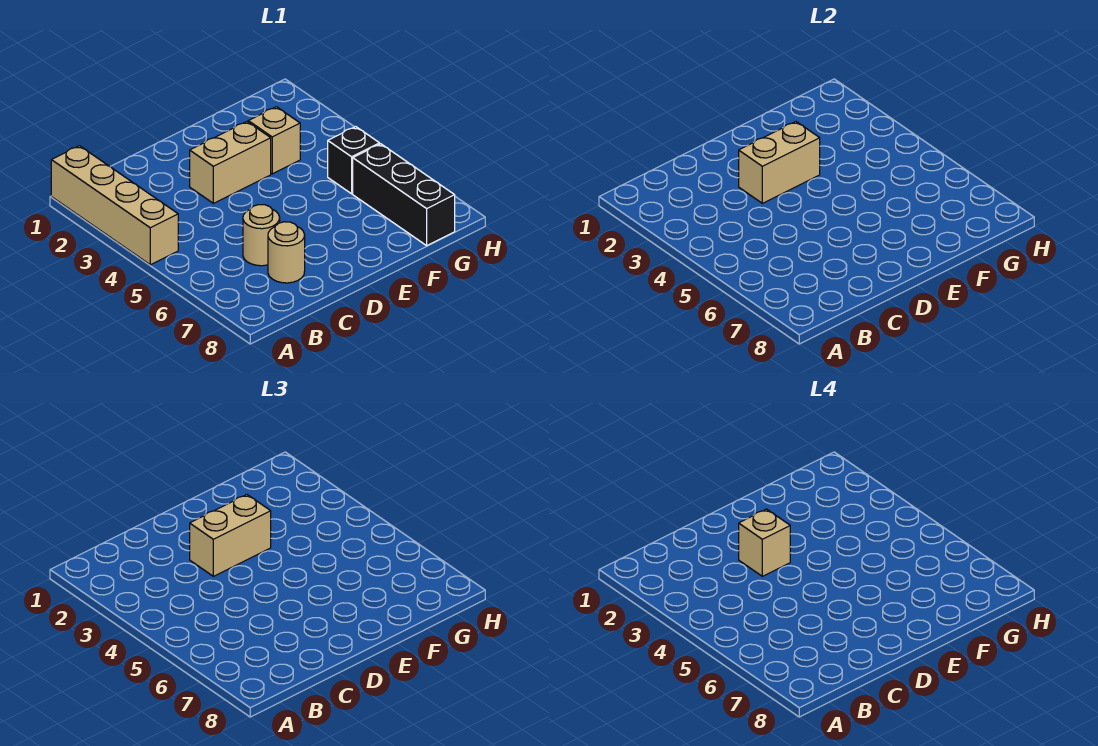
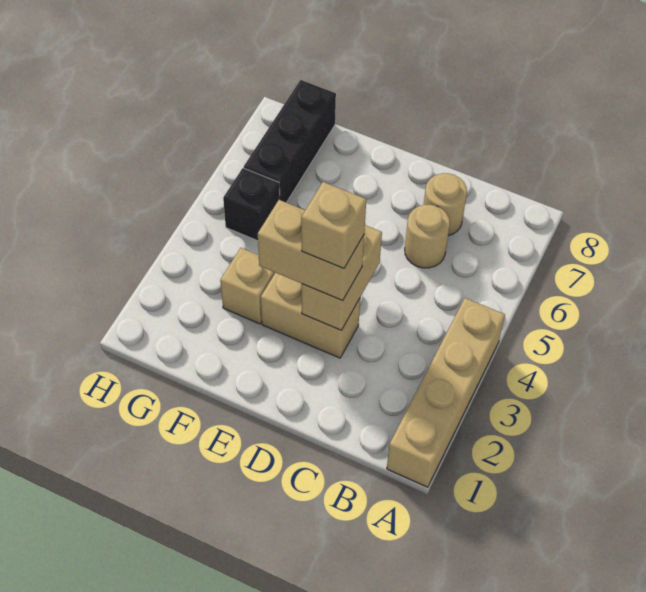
tan 1x2 brick [739,122,820,203] -> tan 1x2 brick turned to [302,225,382,330]

